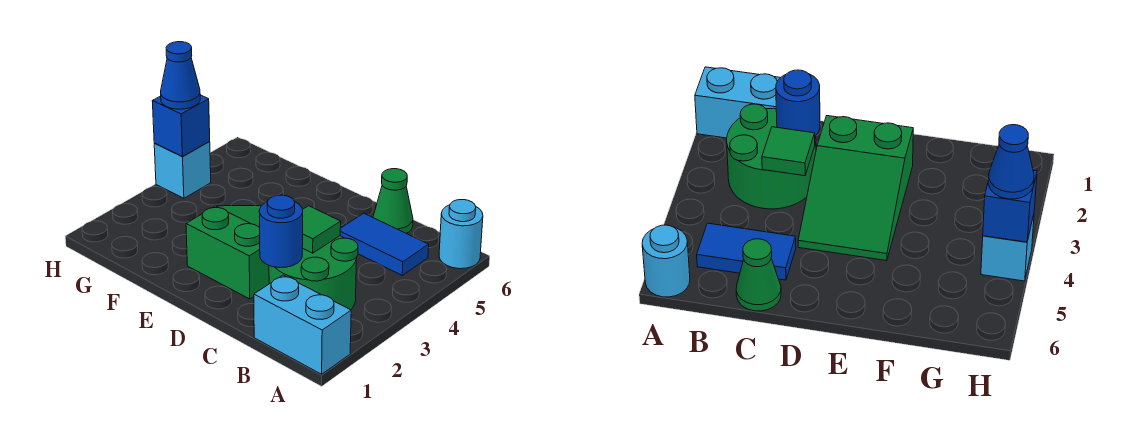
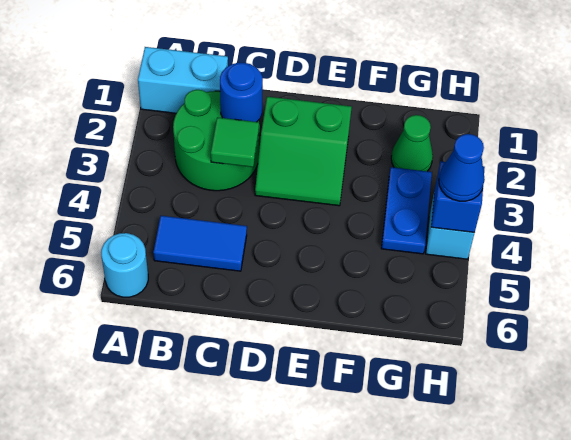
green 1x1 cone [373,169,413,233] -> green 1x1 cone moved to [391,115,433,171]
green 2x3 slope [186,206,269,299] -> green 2x2 slope [255,97,352,206]
none -> blue 1x2 plate [381,167,432,254]

